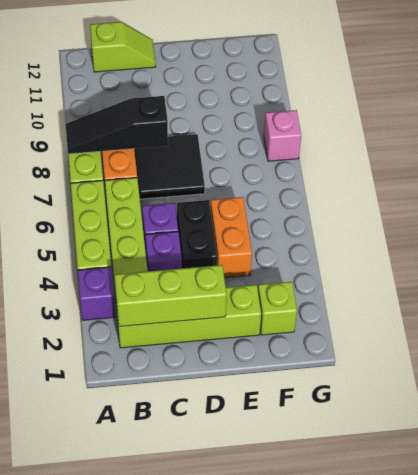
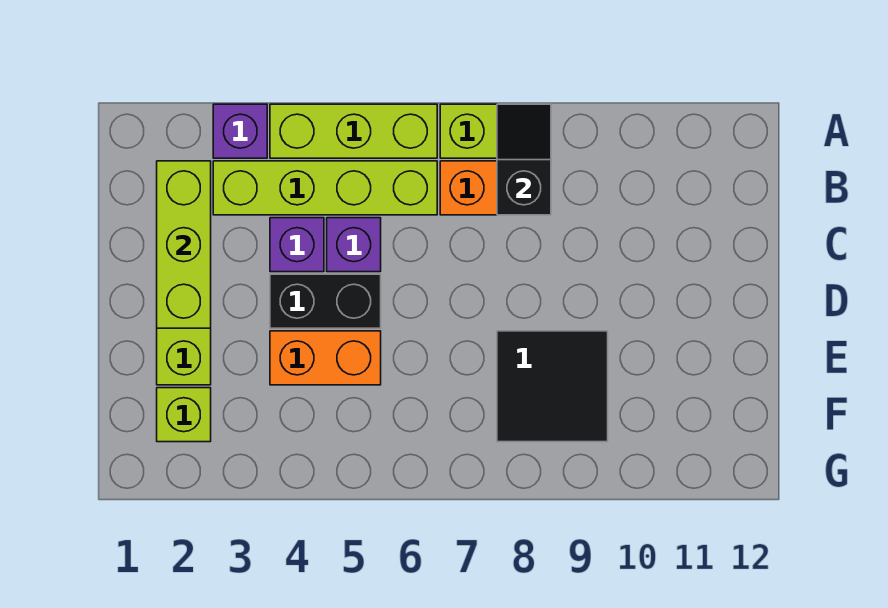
black 1x3 slope [66,96,168,154] -> black 1x2 slope [497,104,551,215]
lime 1x2 slope [90,22,156,72] -> none
black 2x2 tile [134,134,205,199] -> black 2x2 tile moved to [497,331,608,442]
pink 1x1 brick [264,110,301,161] -> none

